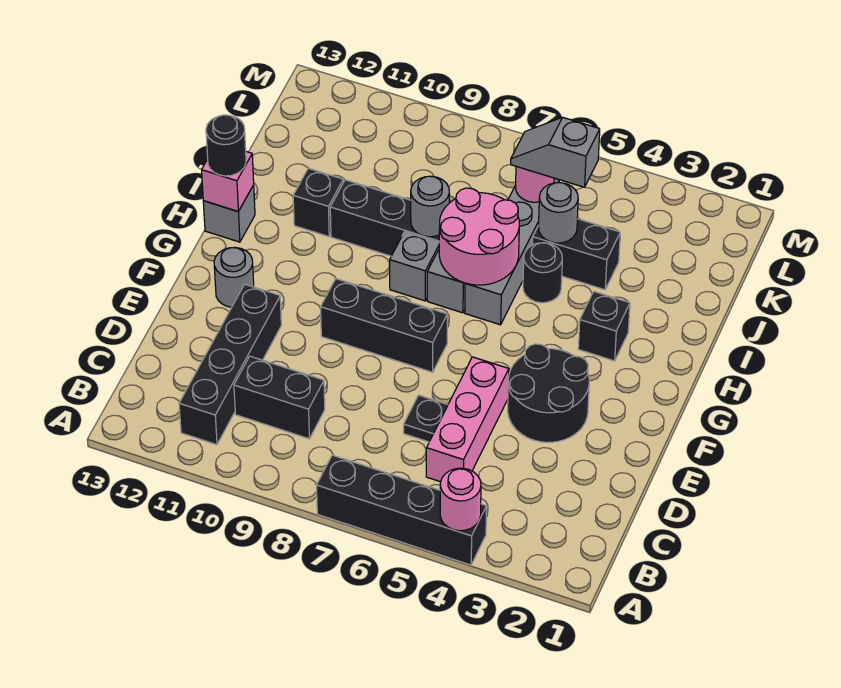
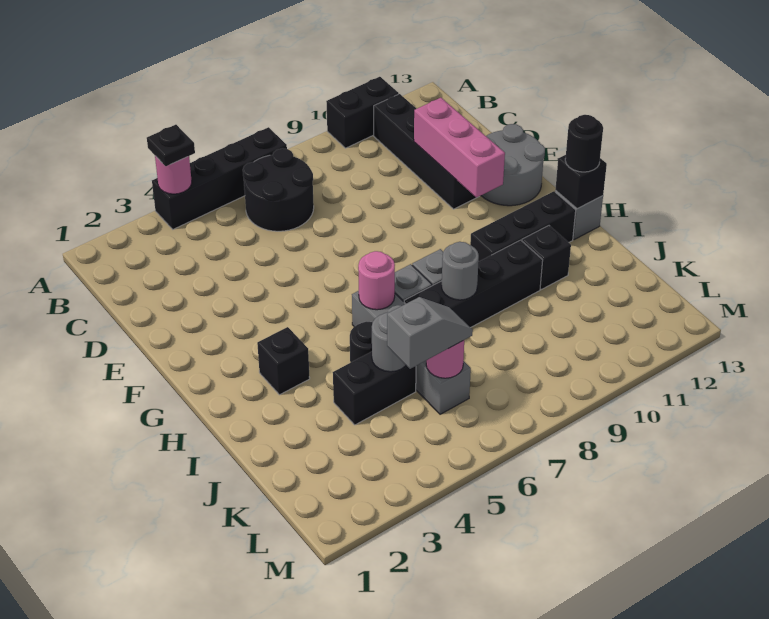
pink 1x3 brick [426,357,509,482] -> pink 1x3 brick moved to [414,98,505,198]
black 1x2 brick [234,356,325,439] -> black 1x2 brick moved to [326,77,399,148]
black 1x1 plate [404,395,448,442] -> black 1x1 plate moved to [147,125,195,166]
black 2x2 round brick [508,344,589,442] -> black 2x2 round brick moved to [243,148,314,231]
black 1x3 brick [321,279,447,372] -> black 1x3 brick moved to [470,191,576,261]
grey 1x1 round brick [214,247,254,307] -> grey 2x2 round brick [481,124,545,206]
pink 2x2 round brick [439,188,519,285] -> pink 1x1 round brick [358,251,395,310]
pink 1x1 brick [202,152,254,212] -> black 1x1 brick [555,155,607,209]

